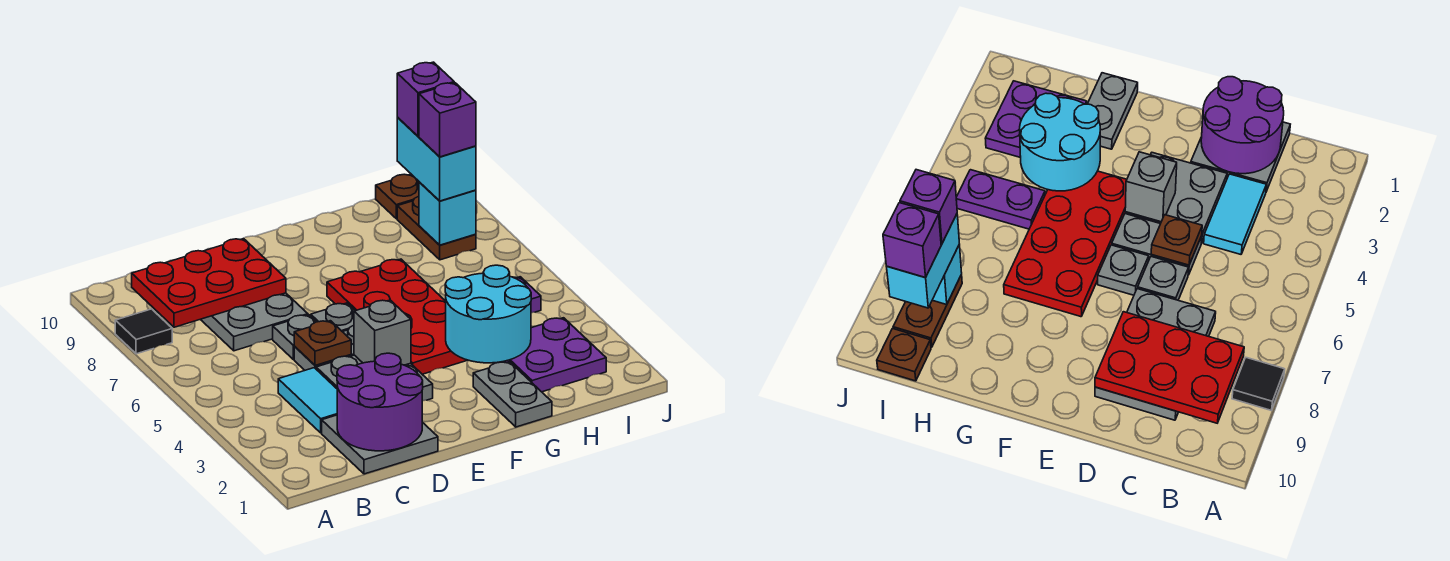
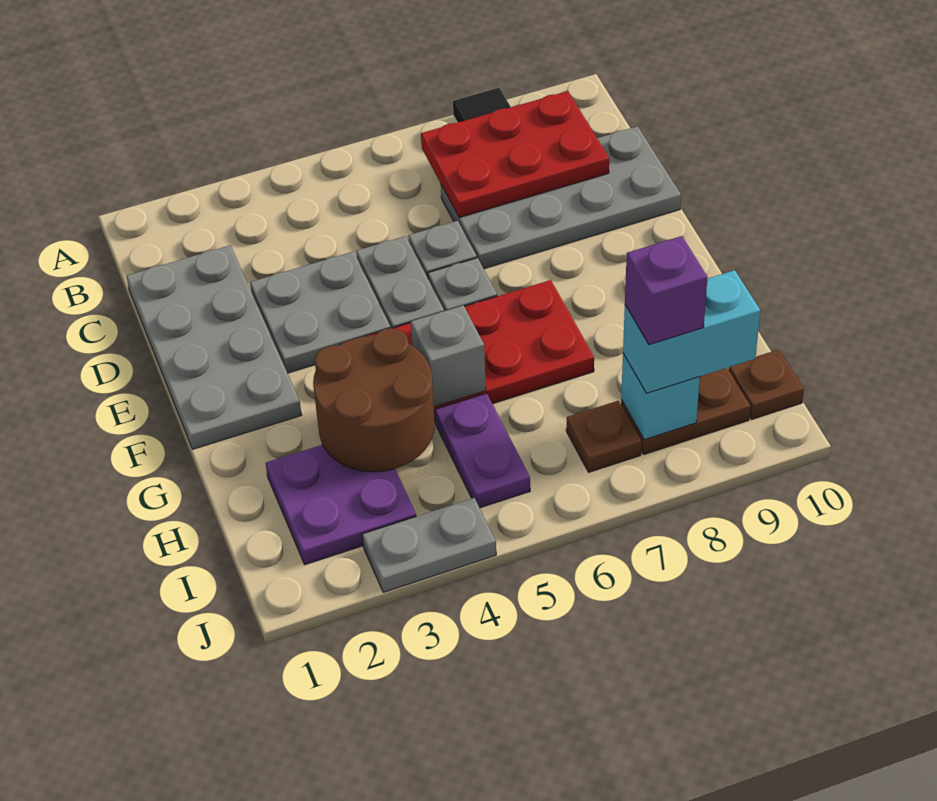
red 2x3 plate [132,239,286,327] -> red 2x3 plate turned to [421,91,609,217]
grey 2x2 plate [322,415,438,474] -> grey 2x4 plate [126,245,302,449]
purple 2x2 round brick [337,353,423,451] -> none
cyan 1x2 tile [278,368,337,433] -> none
grey 2x3 plate [200,293,308,351] -> grey 2x4 plate [441,126,681,269]
brown 1x1 plate [294,321,351,365] -> brown 1x1 plate moved to [566,401,641,472]
grey 1x1 brick [354,300,411,365] -> grey 1x1 brick moved to [411,305,486,407]
grey 1x2 plate [473,362,552,427] -> grey 1x2 plate moved to [362,498,496,592]
cyan 2x2 round brick [445,265,531,363] -> brown 2x2 round brick [313,328,435,472]
purple 1x1 brick [397,62,454,136] -> none

